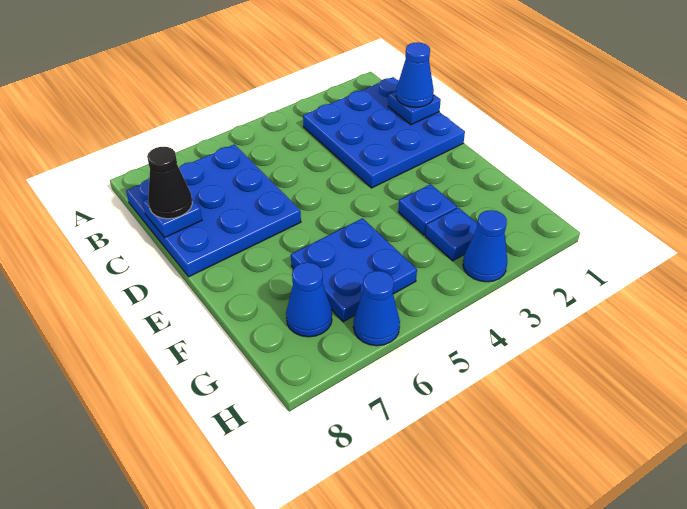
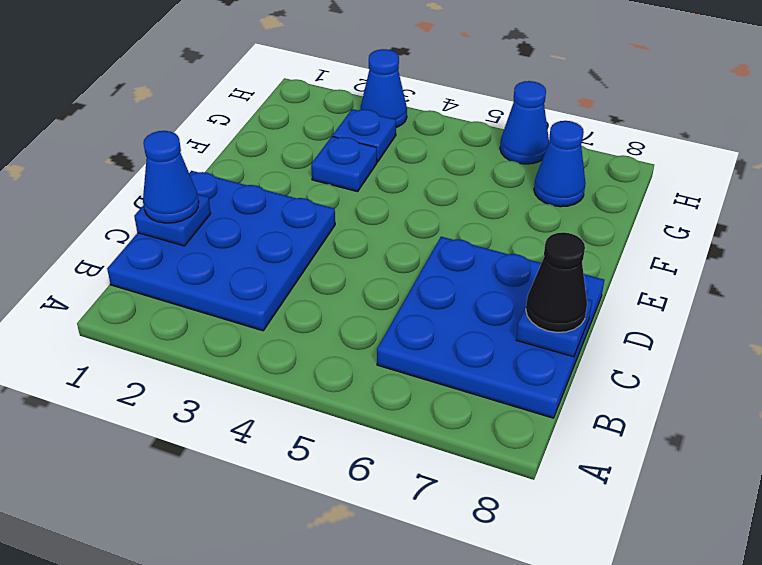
blue 2x2 plate [291,218,417,322] -> none

